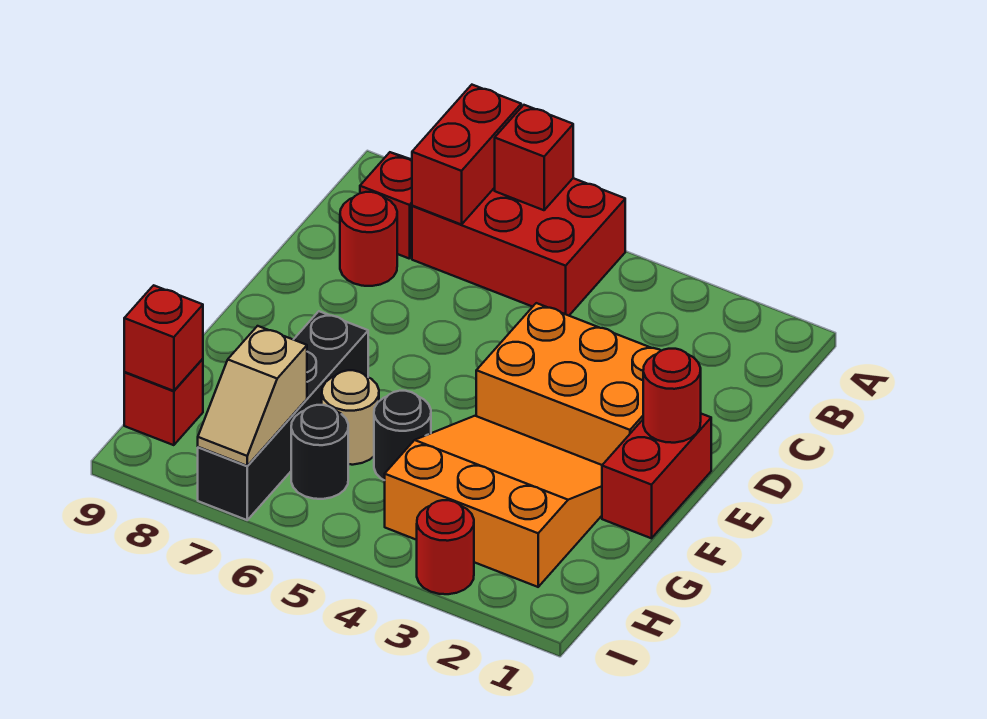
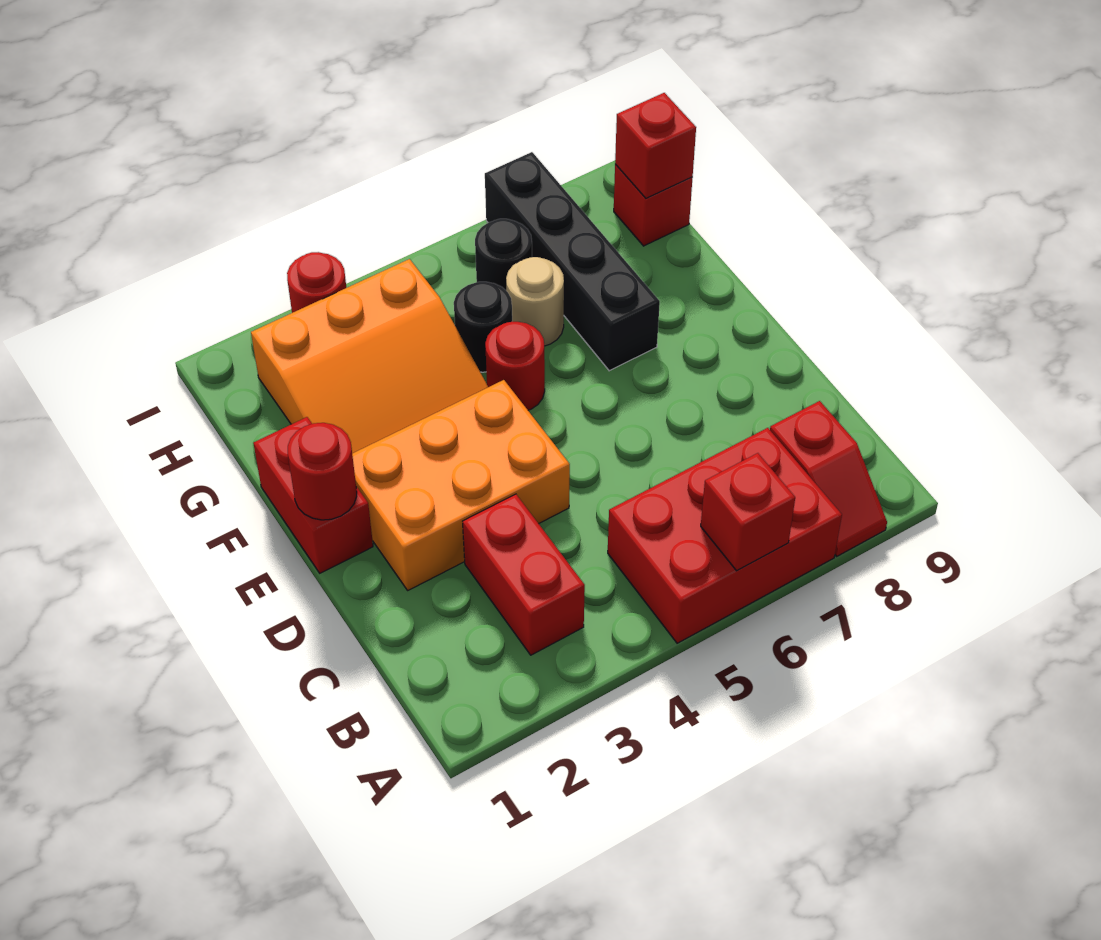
red 1x2 brick [412,85,521,225] -> red 1x2 brick moved to [463,494,585,655]
red 1x1 round brick [340,192,397,286] -> red 1x1 round brick moved to [485,322,545,410]
tan 1x2 slope [198,326,307,466] -> none

